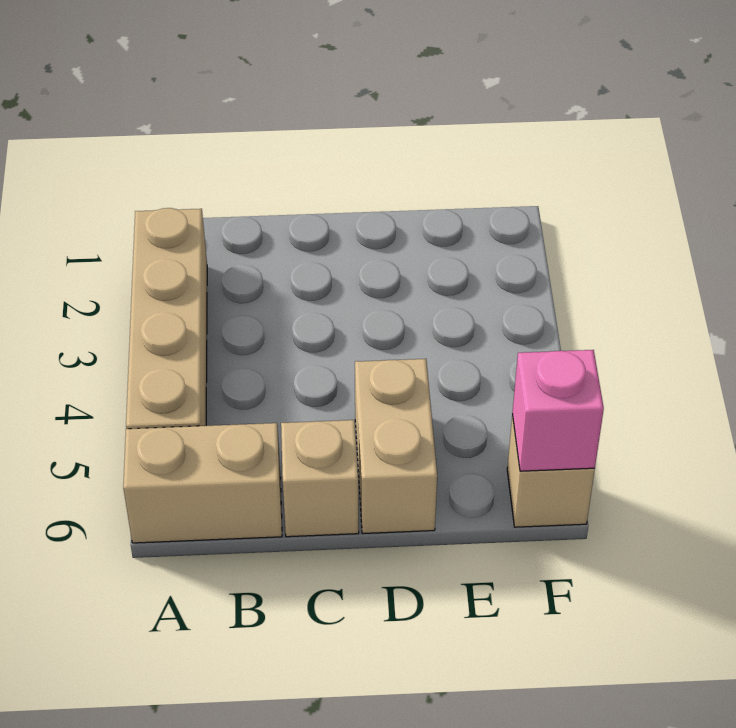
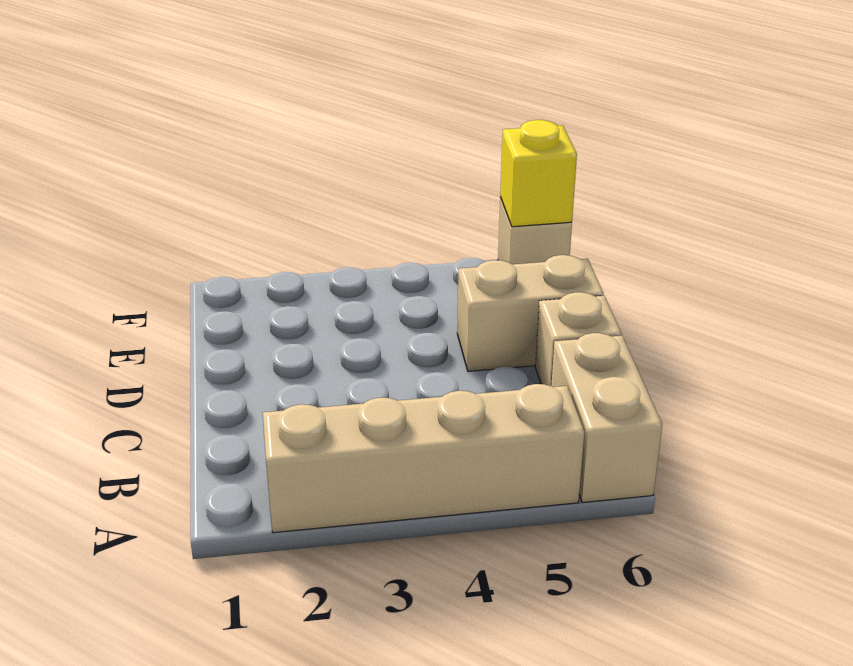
pink 1x1 brick [512,350,604,471] -> yellow 1x1 brick [500,120,577,227]

